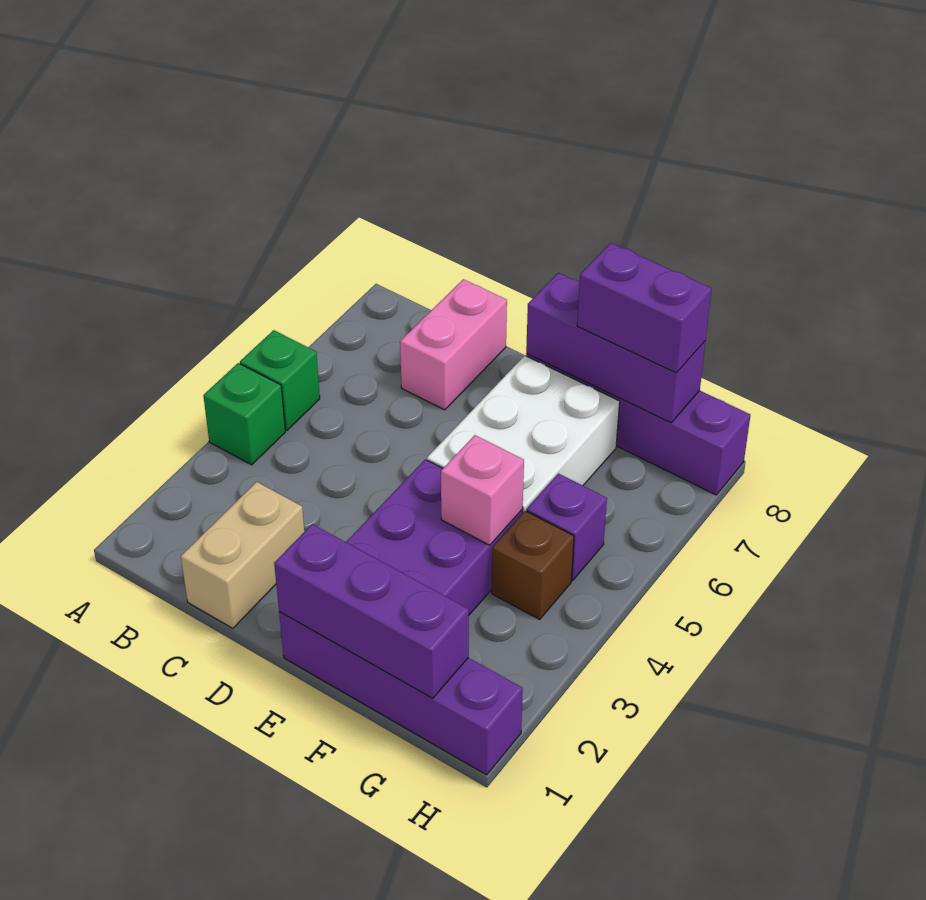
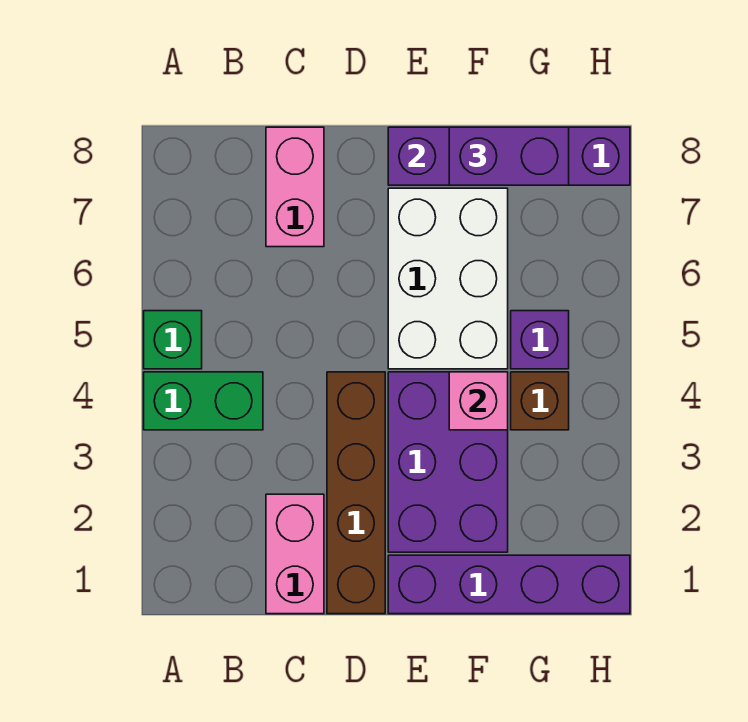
green 1x1 brick [203,363,285,465] -> green 1x2 brick [144,372,263,430]
tan 1x2 brick [181,482,304,628] -> pink 1x2 brick [266,494,324,614]
none -> brown 1x4 brick [327,372,385,614]
purple 1x3 brick [274,524,469,698] -> none

